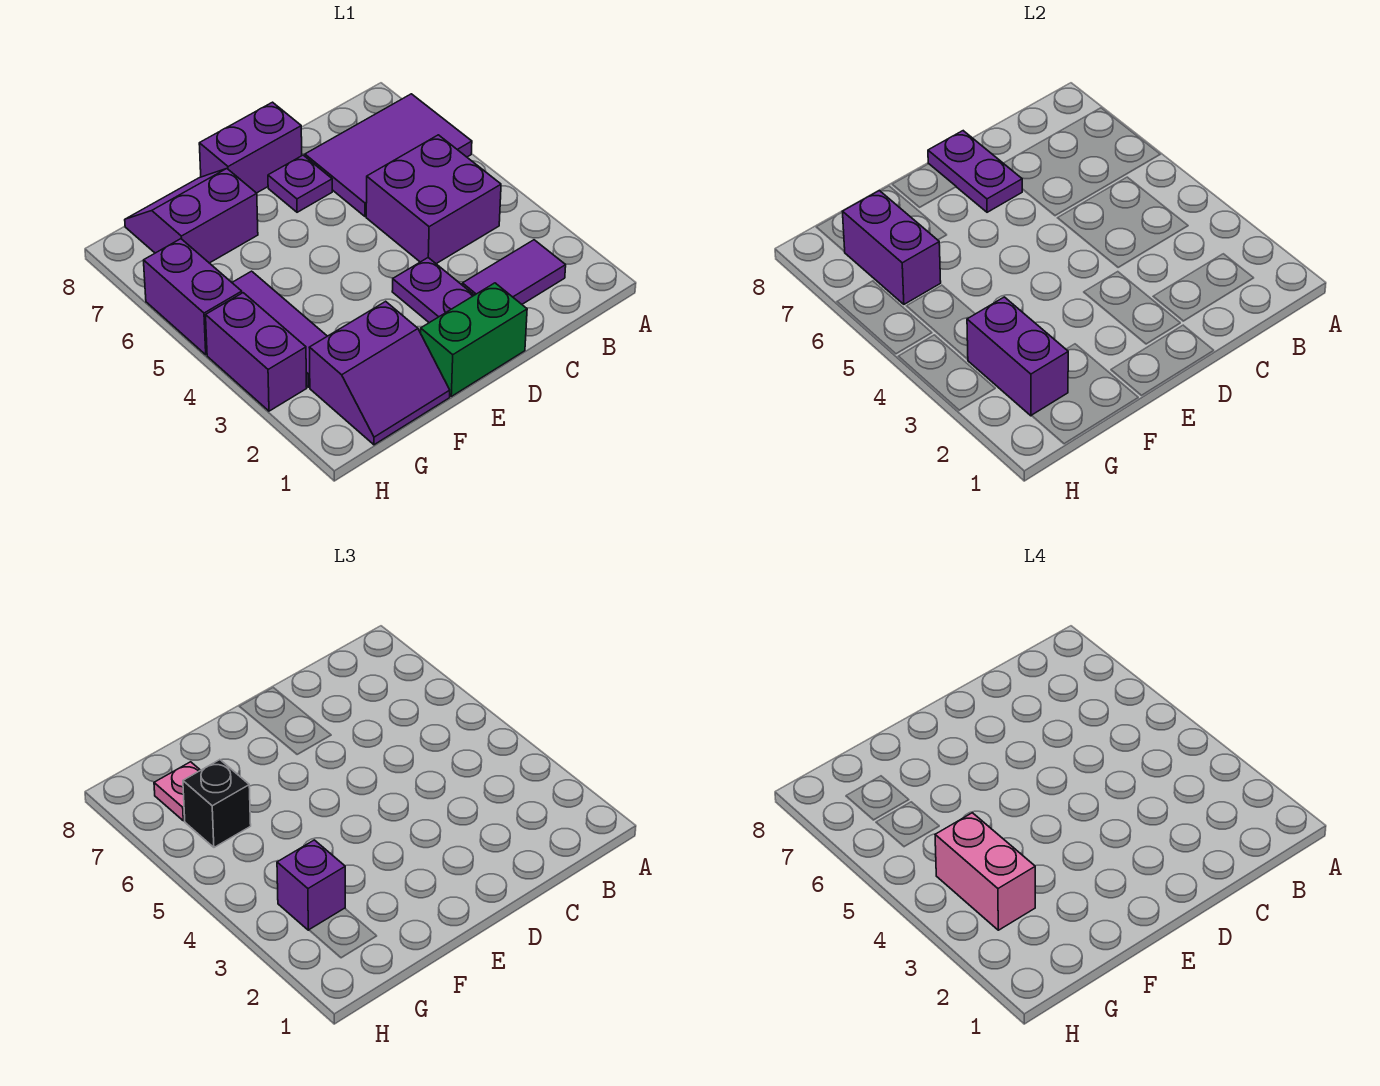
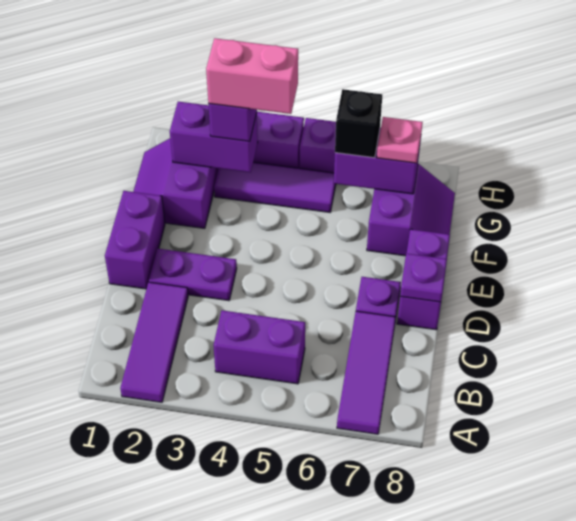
purple 2x3 tile [305,94,472,216] -> purple 1x3 tile [337,311,396,434]
purple 1x2 tile [462,240,566,304] -> purple 1x3 tile [120,282,188,402]
purple 2x2 brick [366,135,501,264] -> purple 1x2 brick [213,310,305,384]
green 1x2 brick [421,283,527,396] -> purple 1x2 brick [105,191,165,289]
purple 1x2 plate [928,131,1022,212] -> purple 1x1 plate [400,253,447,302]

